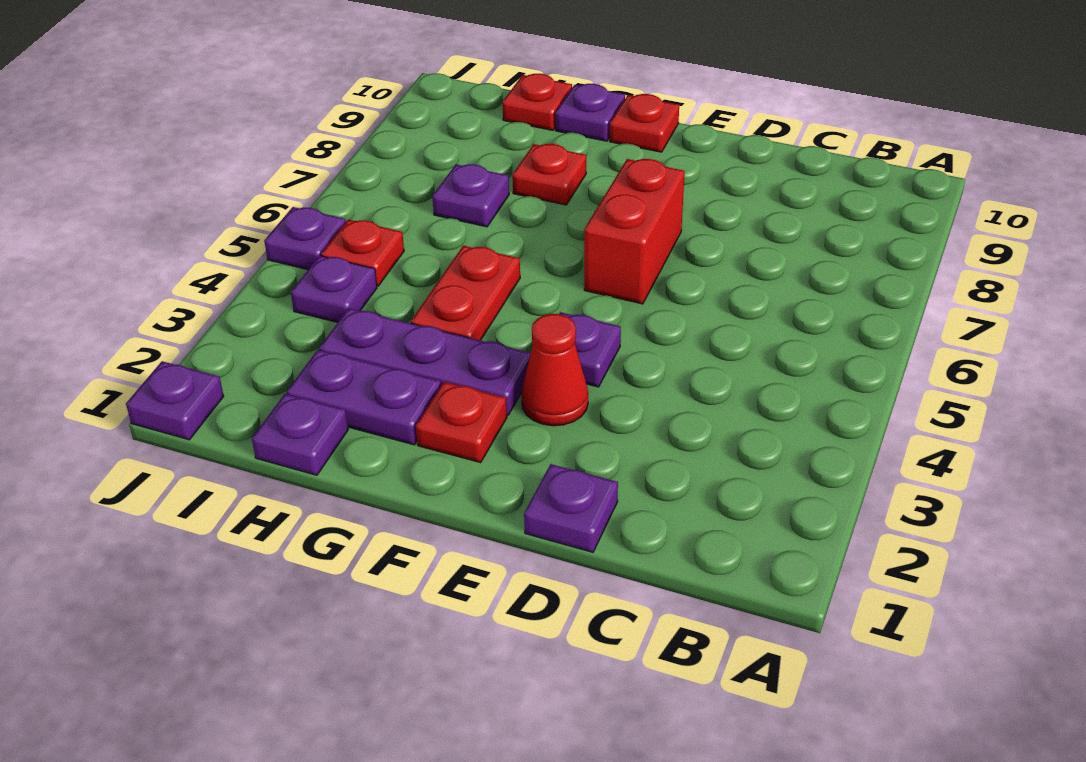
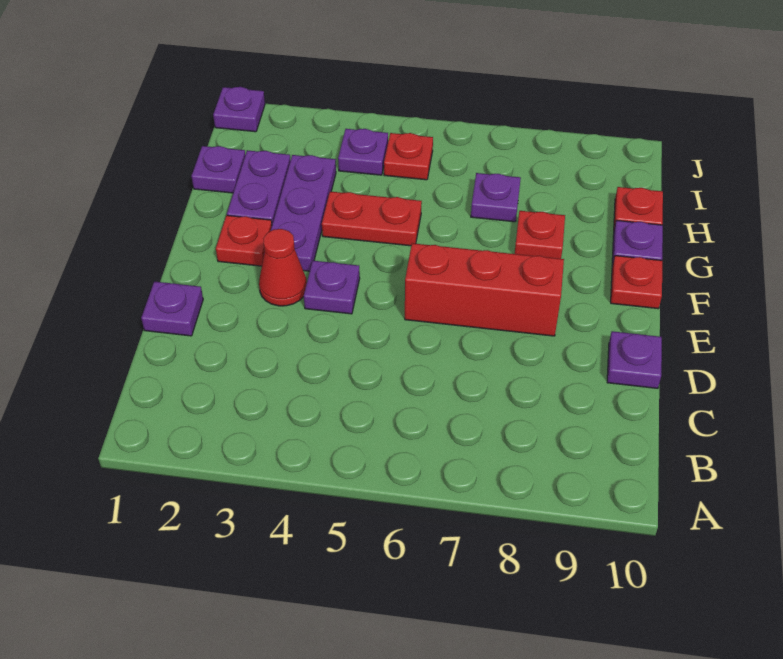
red 1x2 brick [584,159,685,304] -> red 1x3 brick [405,243,564,336]
purple 1x1 plate [264,207,346,269] -> purple 1x1 plate moved to [607,331,662,388]

